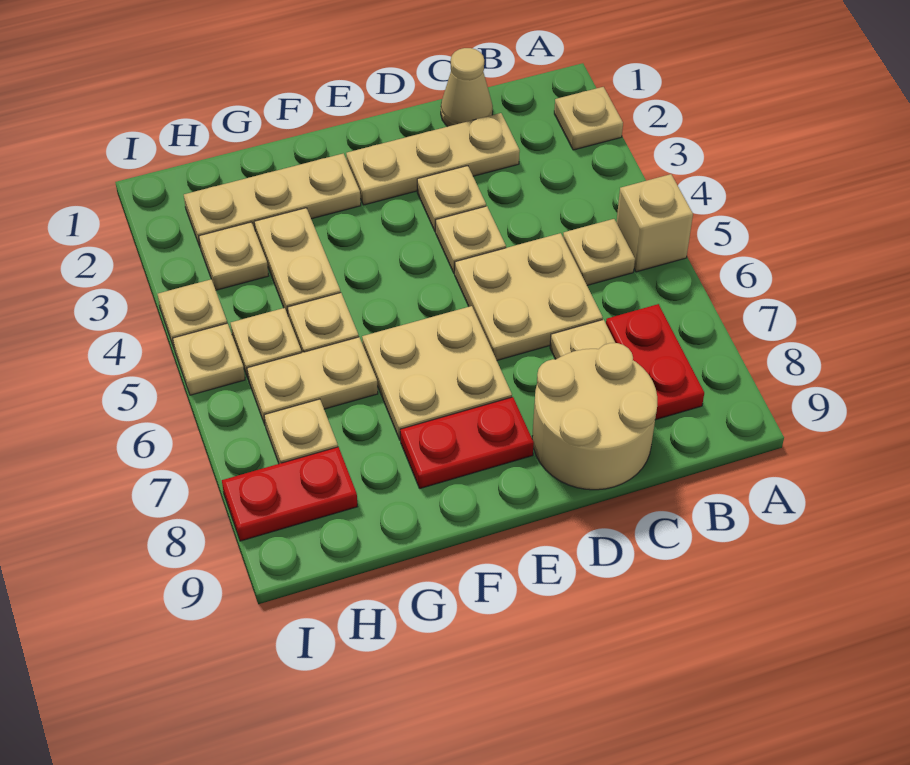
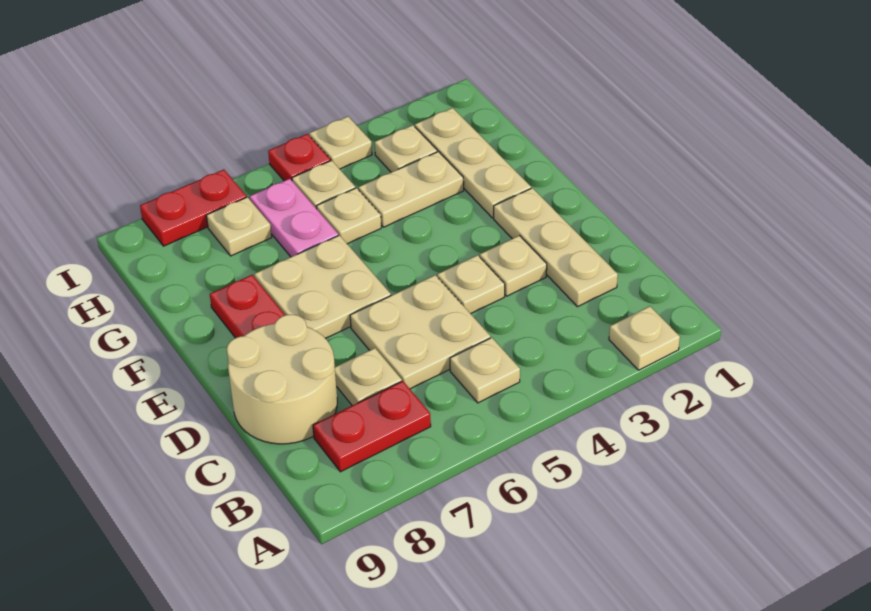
tan 1x1 brick [616,174,693,272] -> none
tan 1x1 cone [441,48,493,127] -> none
tan 1x2 plate [247,337,378,424] -> pink 1x2 plate [250,179,338,257]
red 1x2 plate [222,447,357,541] -> red 1x2 plate turned to [140,170,246,246]
tan 1x1 plate [173,323,245,395] -> red 1x1 plate [268,134,331,181]

